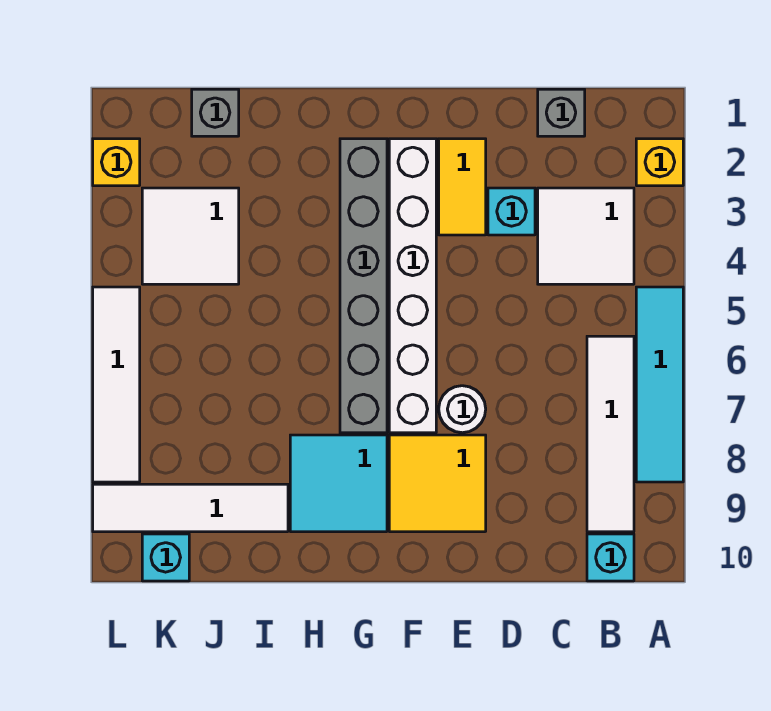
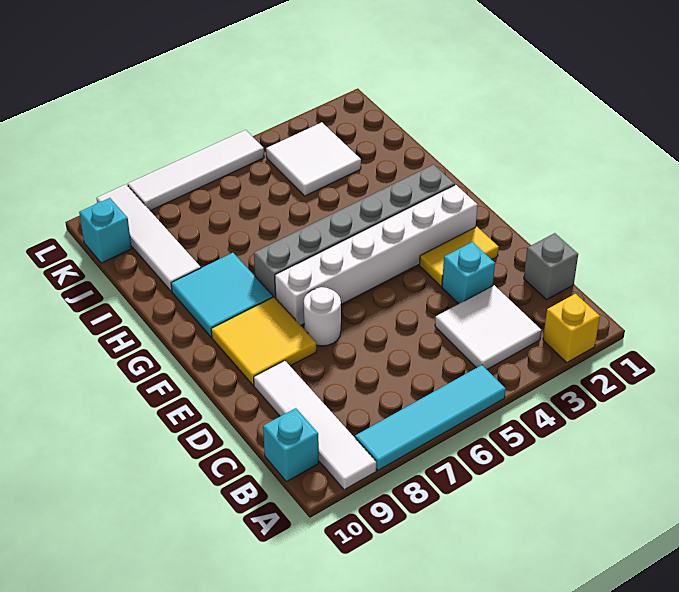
white 1x4 tile [587,336,634,532] -> white 1x4 tile turned to [254,361,376,490]
grey 1x1 brick [192,89,239,136] -> none
yellow 1x1 brick [93,139,140,186] -> none

